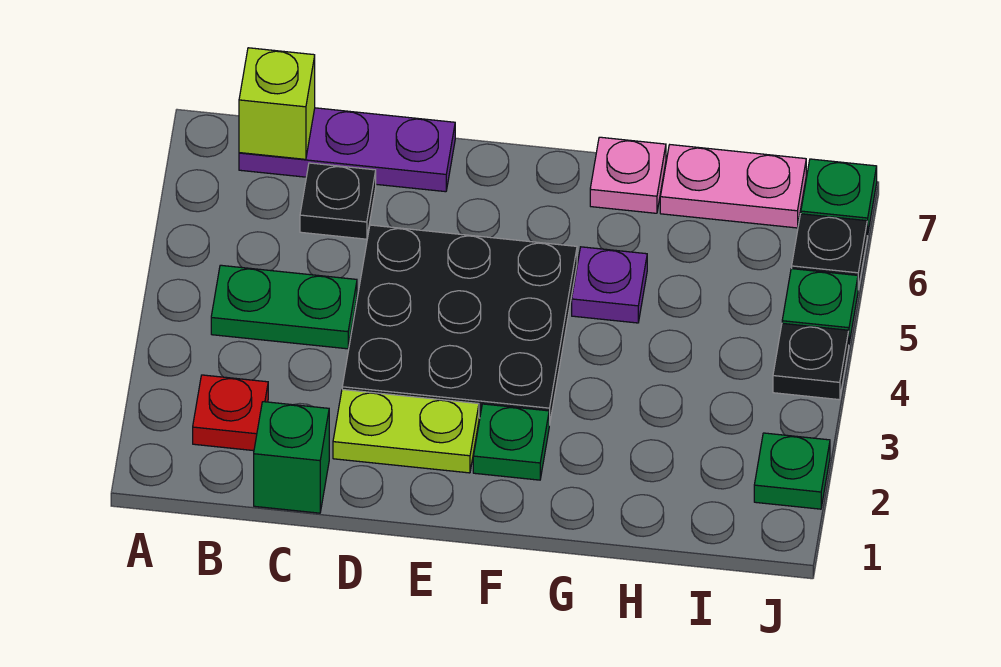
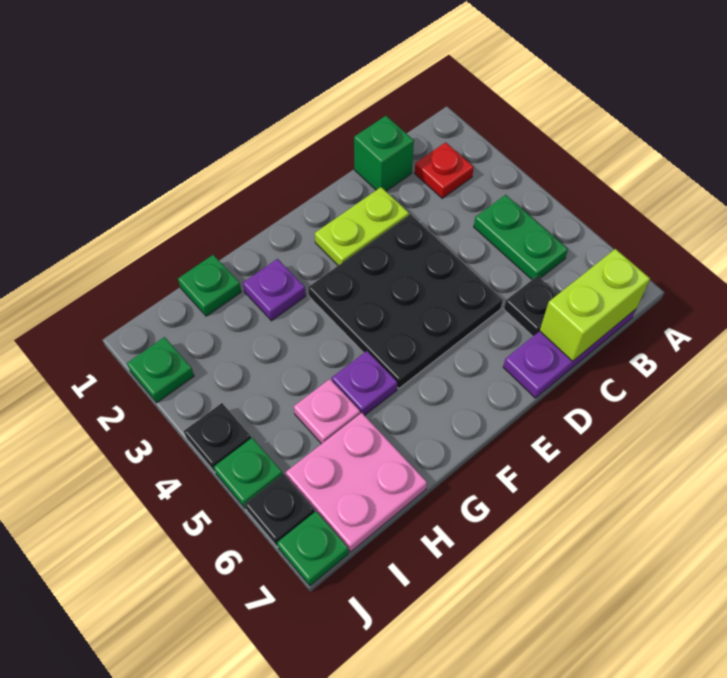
green 1x2 plate [211,265,357,349] -> green 1x2 plate turned to [474,195,568,280]
lime 1x1 brick [239,48,315,159] -> lime 1x2 brick [540,249,650,361]
green 1x1 plate [473,404,549,480] -> green 1x1 plate moved to [178,255,241,316]
none -> purple 1x1 plate [243,259,306,321]
pink 1x1 plate [590,137,666,213] -> pink 1x1 plate moved to [294,379,360,444]
pink 1x2 plate [660,145,806,228] -> pink 2x2 plate [286,413,427,552]

